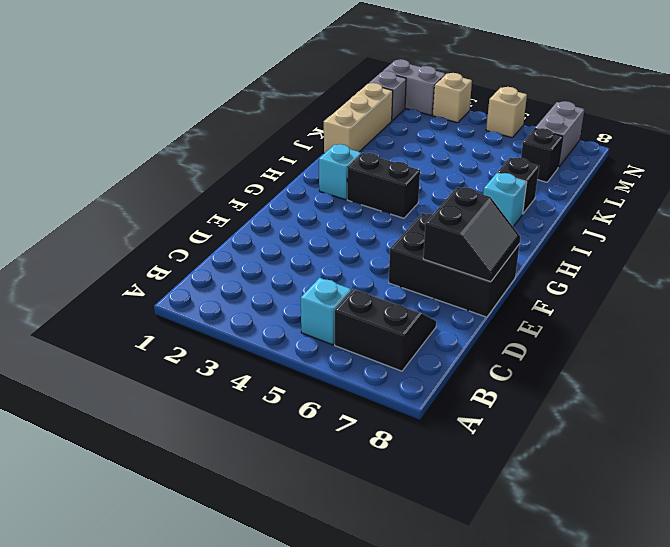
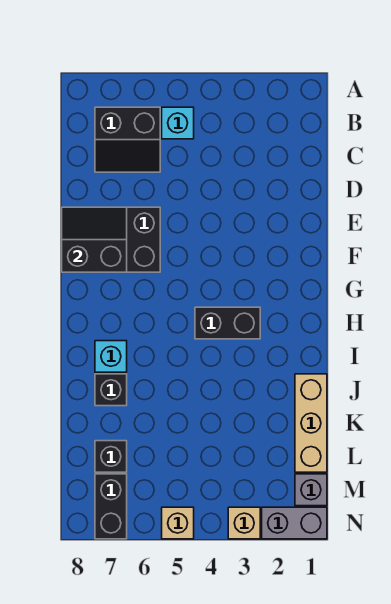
black 2x2 slope [423,187,520,282] -> black 2x2 slope turned to [62,207,127,272]
cyan 1x1 brick [319,144,361,200] -> none
grey 1x2 brick [535,101,584,167] -> black 1x2 brick [95,474,127,539]

